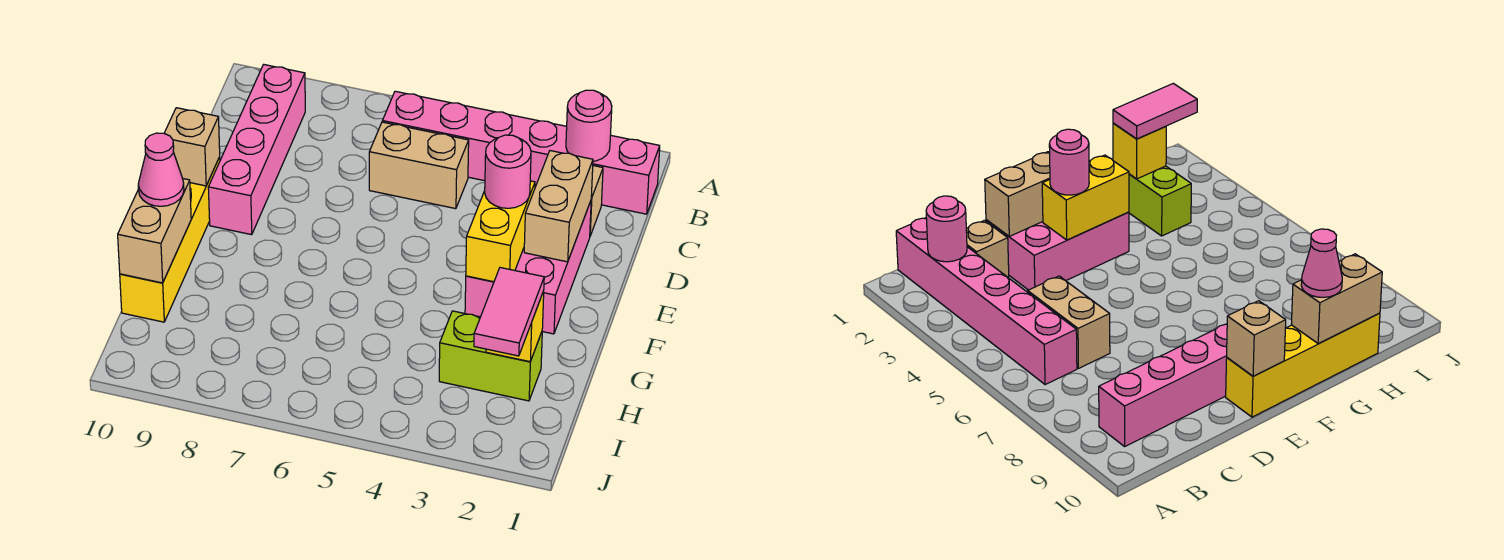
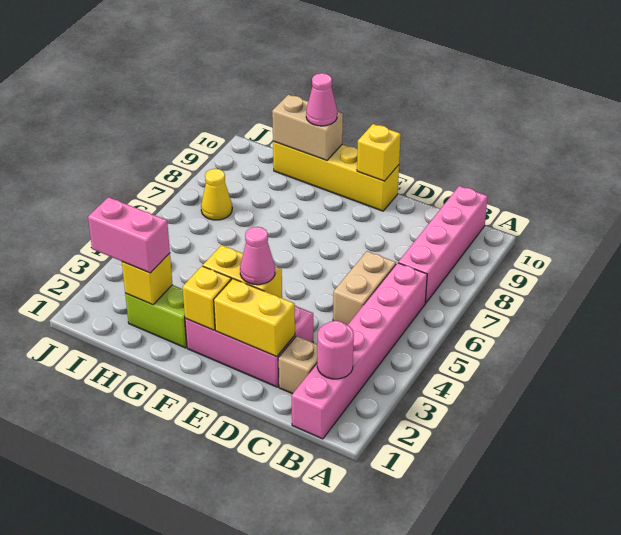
pink 1x4 brick [208,64,305,235] -> pink 1x4 brick turned to [398,186,488,303]
tan 1x2 brick [524,151,593,262] -> yellow 1x2 brick [214,279,295,357]
pink 1x1 round brick [485,135,531,208] -> pink 1x1 cone [240,227,275,285]
tan 1x1 brick [164,108,220,186] -> yellow 1x1 brick [357,124,401,181]
none -> yellow 1x1 brick [183,266,231,330]
lime 1x2 brick [439,311,542,401] -> lime 1x2 brick turned to [125,285,187,348]
pink 1x2 tile [474,268,544,356] -> pink 1x2 brick [88,197,170,273]
none -> yellow 1x1 cone [201,169,232,220]

